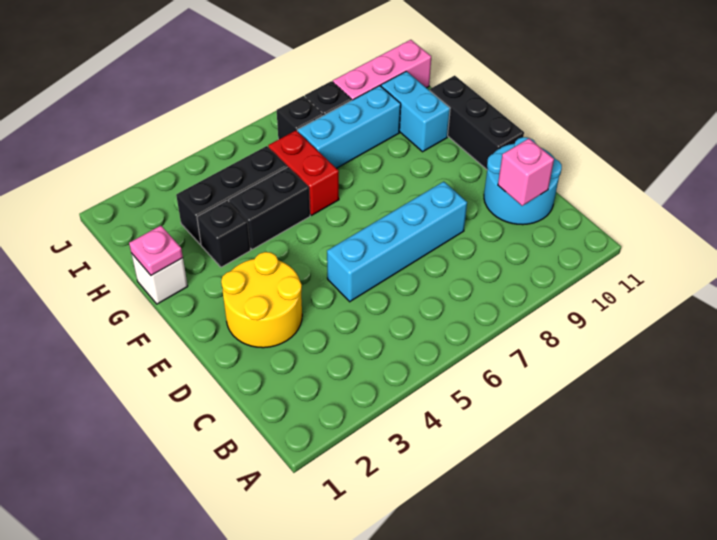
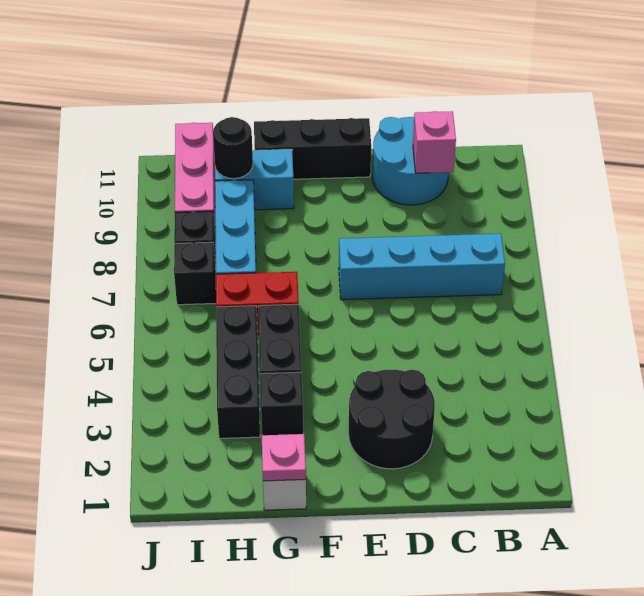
yellow 2x2 round brick [221,252,302,348] -> black 2x2 round brick [349,370,435,469]
cyan 1x4 brick [327,182,467,302] -> cyan 1x4 brick turned to [339,234,505,300]
none -> black 1x1 round brick [213,117,253,179]

